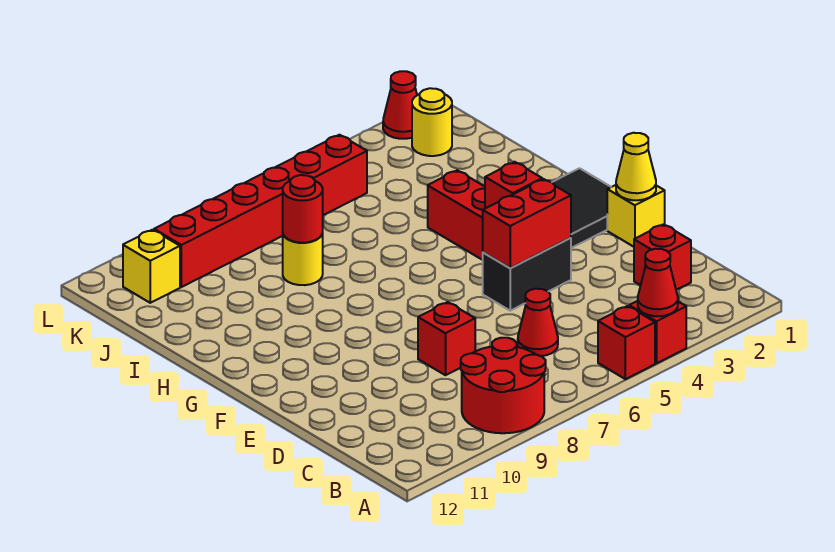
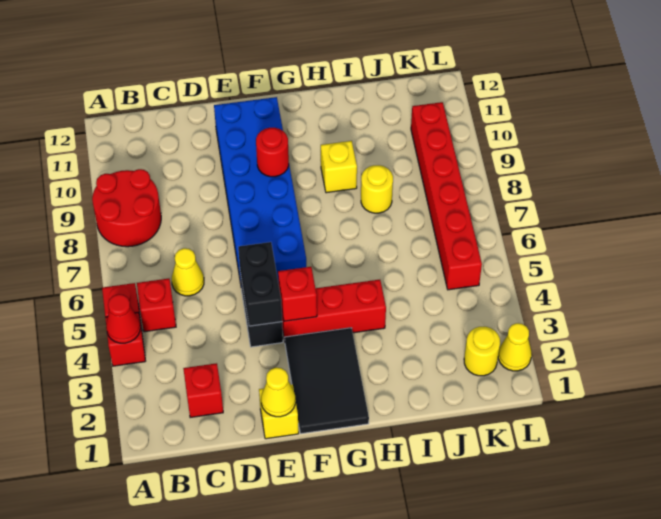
red 1x1 cone [518,289,558,356] -> yellow 1x1 cone [172,248,204,296]
red 1x1 brick [418,302,475,375] -> red 1x1 brick moved to [137,279,176,332]
red 1x2 brick [483,179,571,268] -> black 1x2 brick [238,242,282,326]
none -> blue 2x6 brick [214,97,306,284]
red 1x1 round brick [283,175,323,243] -> red 1x1 round brick moved to [256,128,289,177]
yellow 1x1 brick [123,230,180,303] -> yellow 1x1 brick moved to [321,141,357,193]
red 1x1 cone [383,71,417,139] -> yellow 1x1 cone [498,323,532,371]

